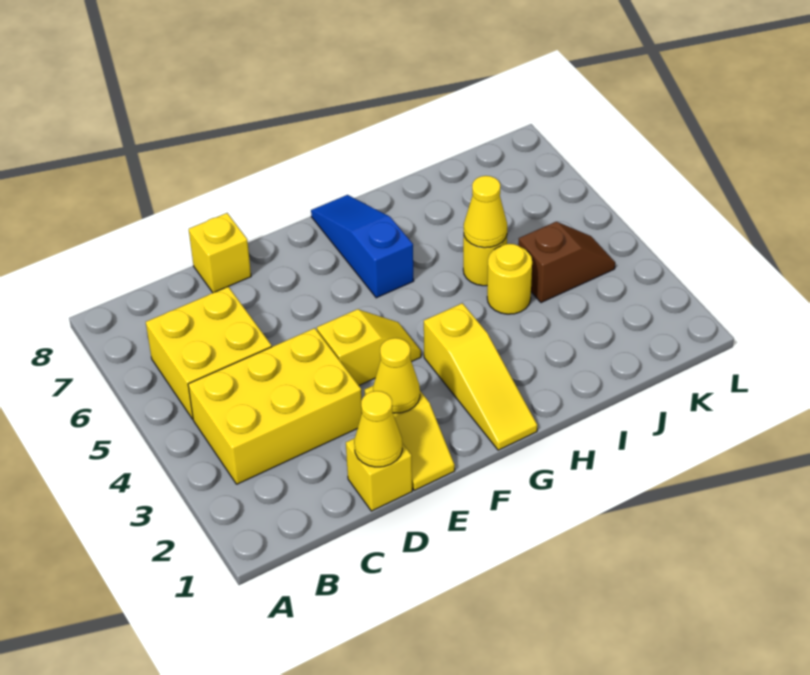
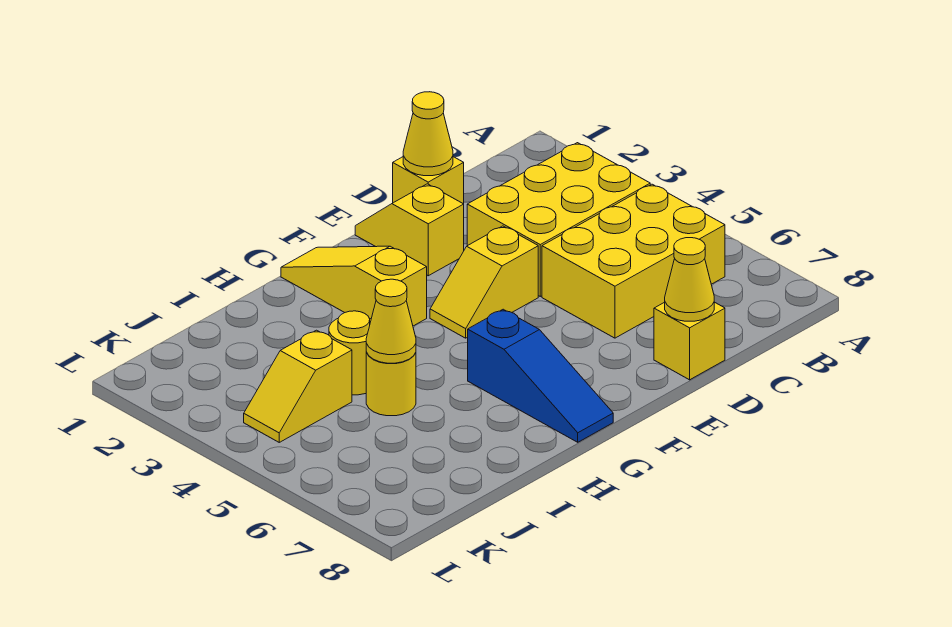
yellow 2x2 brick [146,287,272,419] -> yellow 2x3 brick [542,184,725,338]
yellow 1x1 cone [373,338,420,413] -> yellow 1x1 cone moved to [665,238,714,321]
brown 1x2 slope [518,222,615,303] -> yellow 1x2 slope [244,330,352,442]

